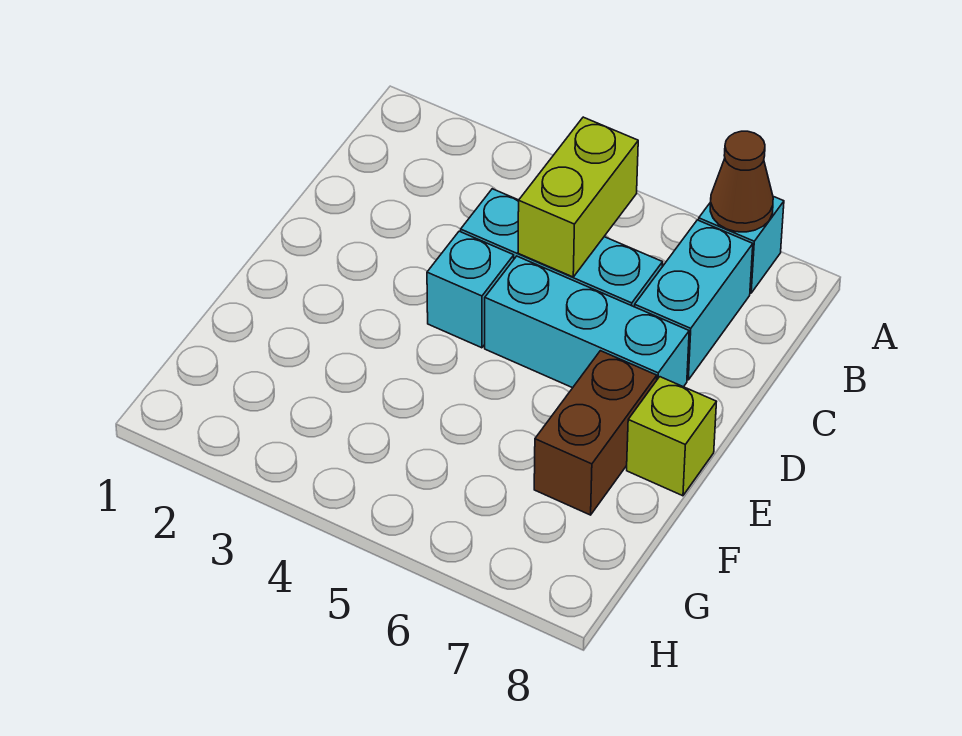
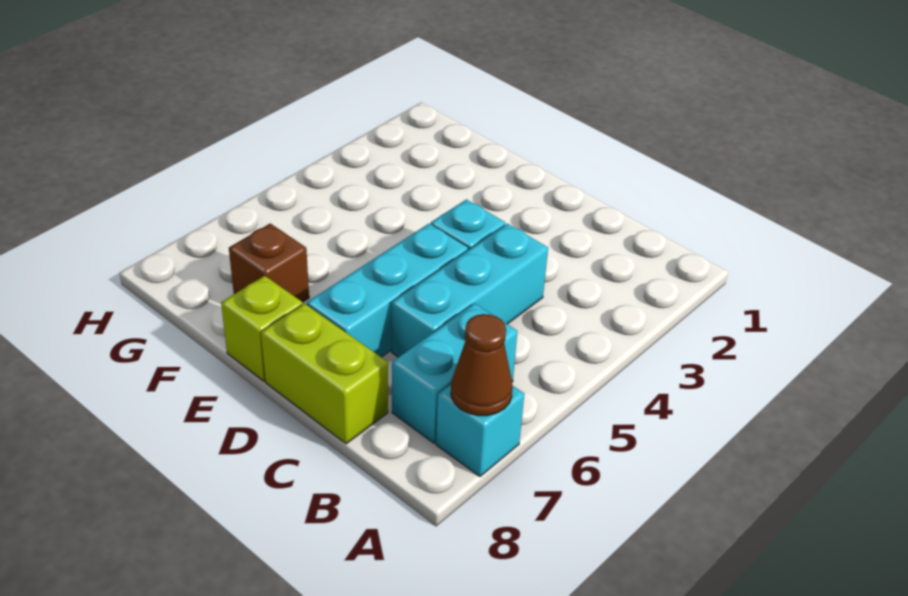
lime 1x2 brick [518,117,638,277] -> lime 1x2 brick moved to [261,304,388,444]
cyan 1x2 brick [635,220,753,380] -> cyan 1x2 brick turned to [392,303,517,443]
brown 1x2 brick [534,351,657,515] -> brown 1x1 brick [229,224,309,302]

